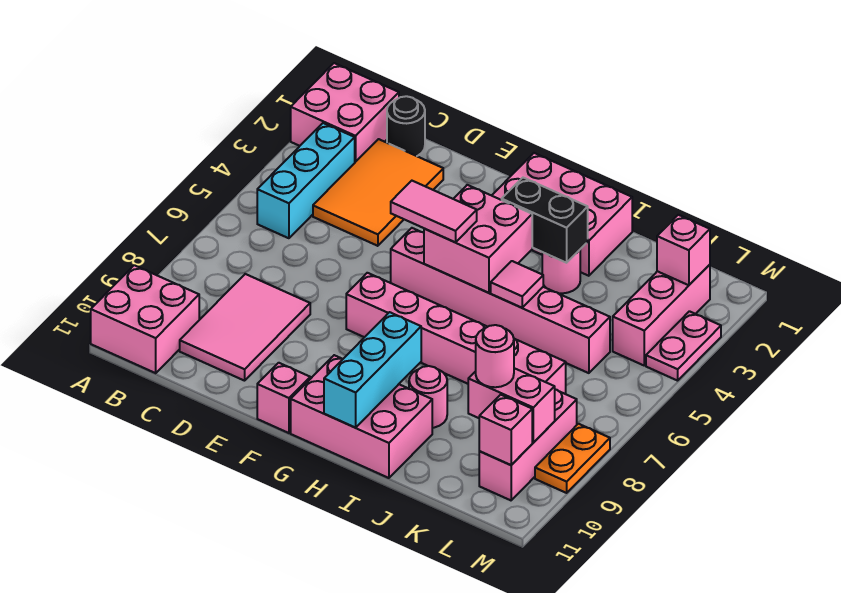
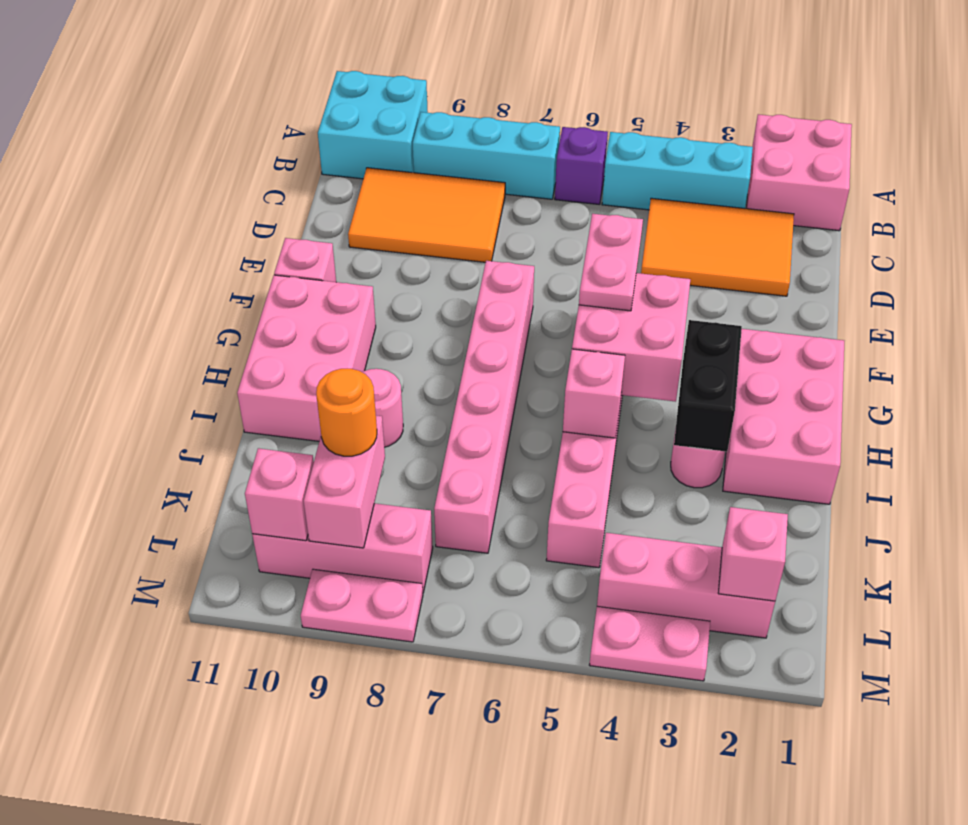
pink 2x2 brick [91,265,199,373] -> cyan 2x2 brick [318,71,428,179]
none -> purple 1x1 brick [555,127,608,205]
black 1x1 round brick [387,96,425,156] -> none
pink 2x3 tile [180,274,310,381] -> orange 2x3 tile [348,168,505,262]
pink 1x2 tile [391,181,477,242] -> pink 1x2 plate [579,214,643,311]
cyan 1x3 brick [324,312,421,428] -> cyan 1x3 brick moved to [413,112,560,199]
pink 1x1 tile [491,261,543,308] -> pink 1x1 brick [563,349,625,438]
pink 1x1 round brick [476,325,514,387] -> orange 1x1 round brick [316,368,377,456]
orange 1x2 plate [535,424,610,493] -> pink 1x2 plate [301,569,423,642]

